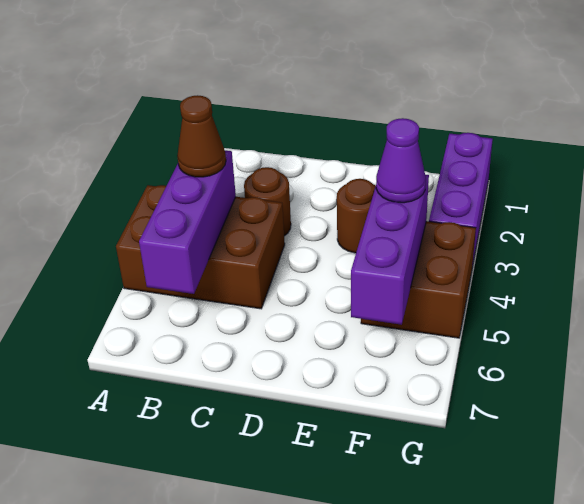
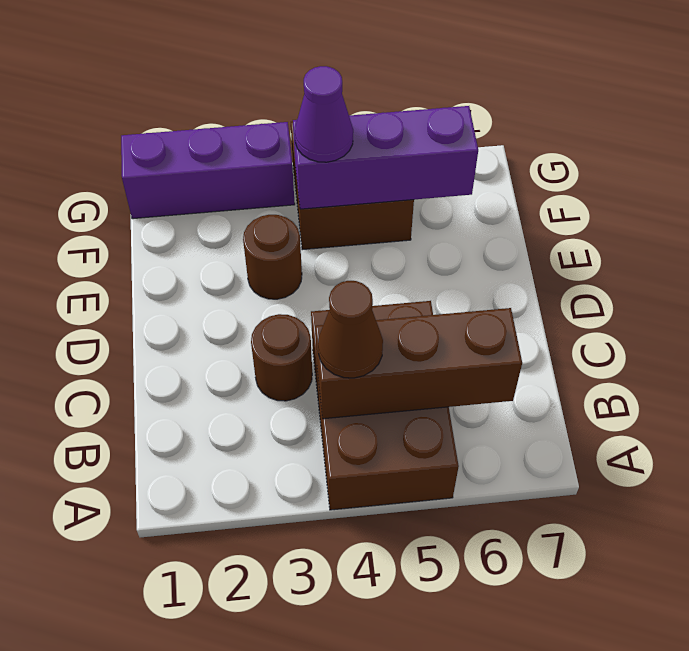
purple 1x3 brick [139,150,236,294] -> brown 1x3 brick [315,308,522,419]

